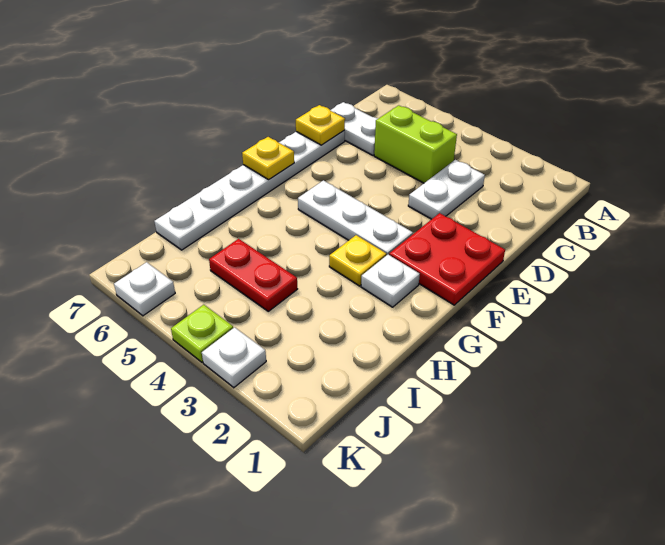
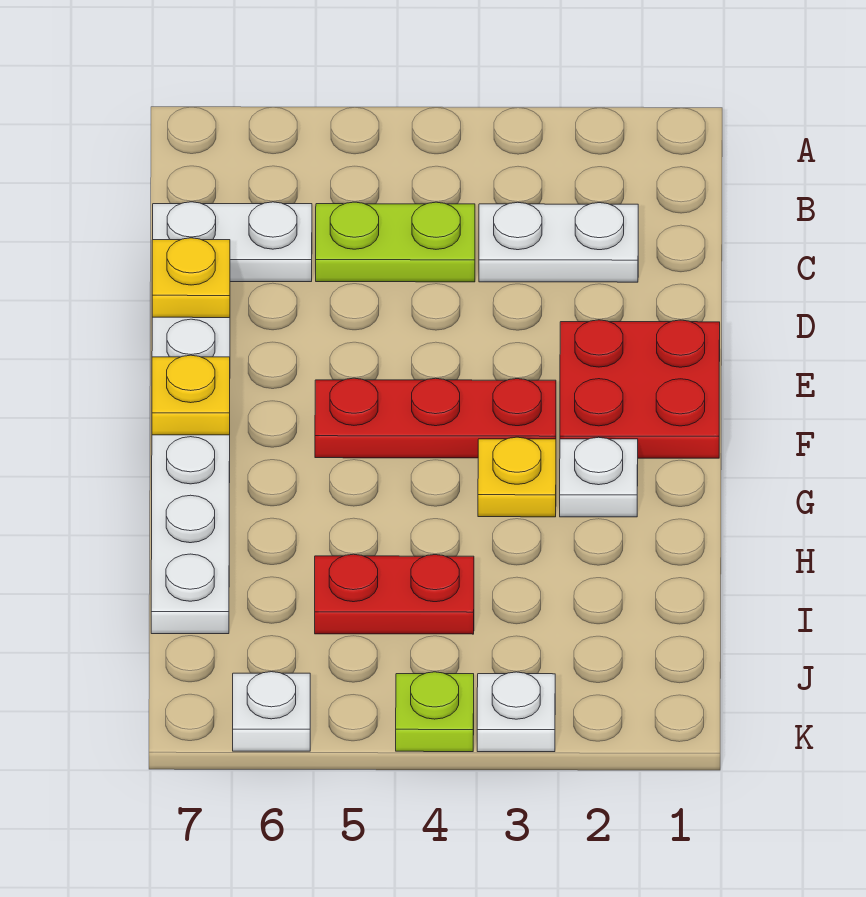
white 1x2 plate [408,160,485,219] -> white 1x2 plate turned to [479,202,638,282]
lime 1x2 brick [374,105,457,183] -> lime 1x2 plate [316,202,475,282]
white 1x3 plate [298,180,413,255] -> red 1x3 plate [315,378,556,458]

